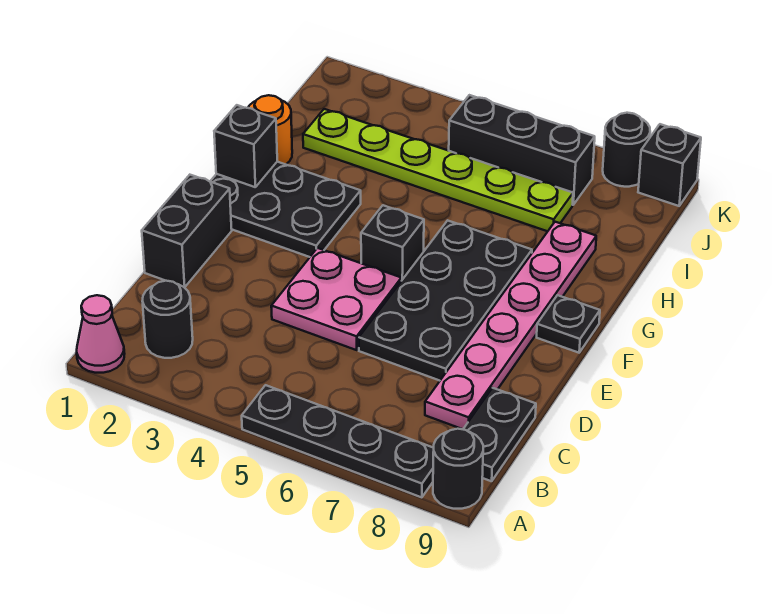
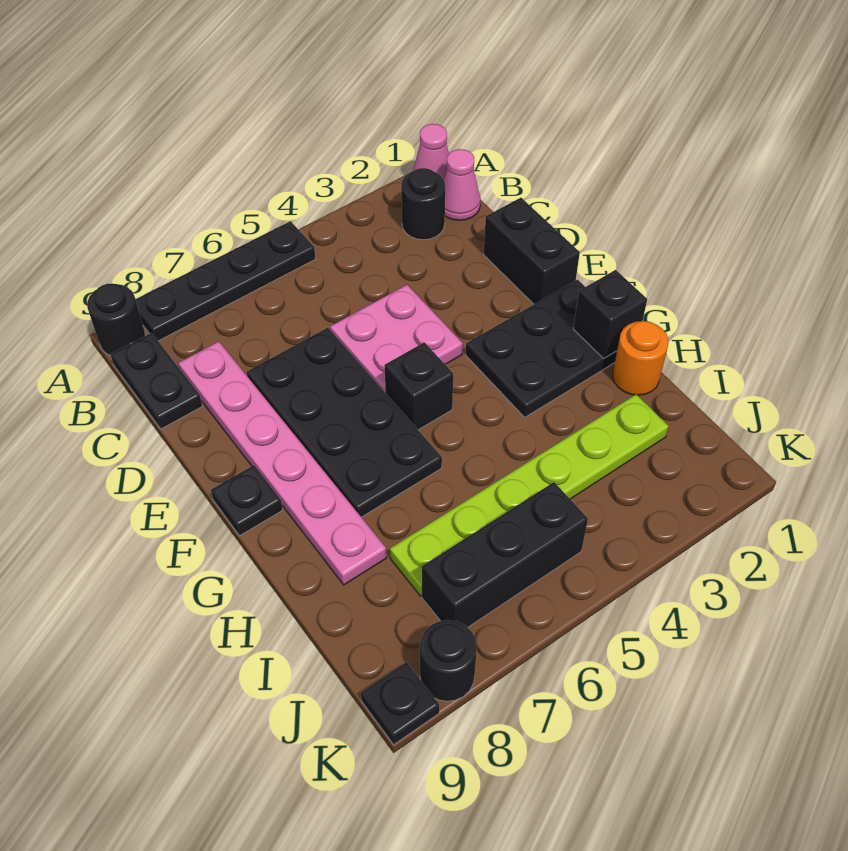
none -> pink 1x1 cone [444,149,481,220]
black 1x1 brick [638,124,701,206] -> black 1x1 plate [361,662,439,744]

